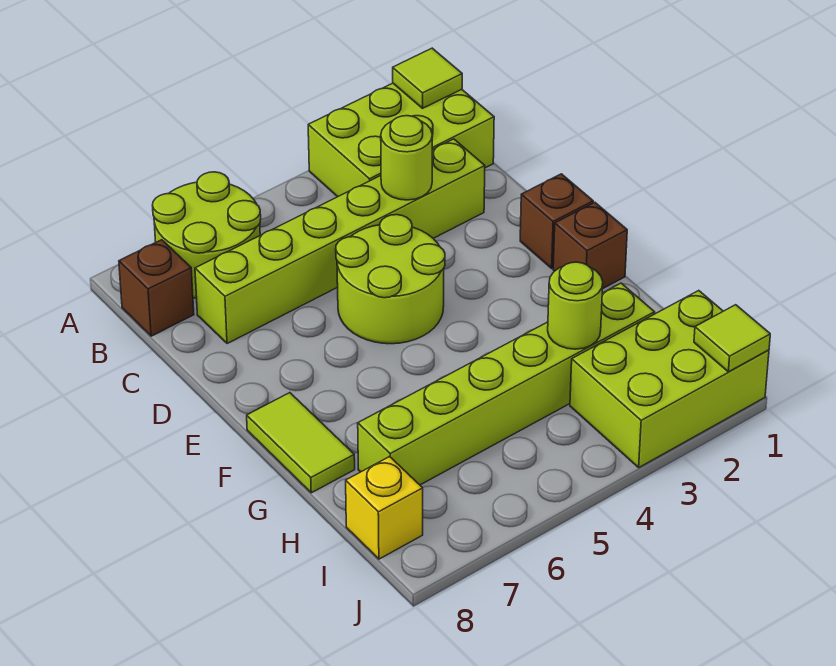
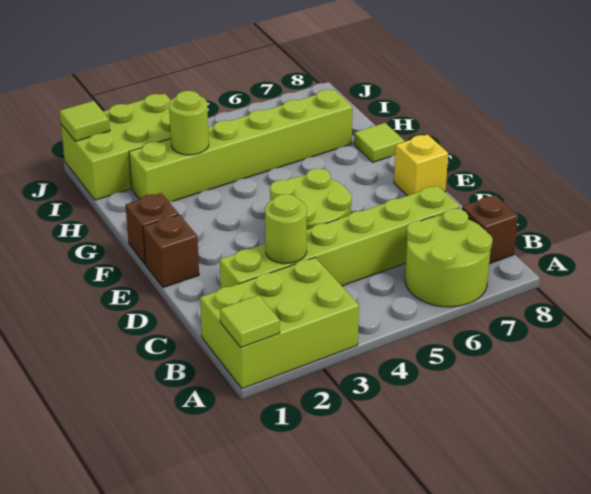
lime 1x2 tile [247,393,355,493] -> lime 1x1 tile [354,123,404,162]
yellow 1x1 brick [346,457,423,559] -> yellow 1x1 brick moved to [394,134,448,196]

